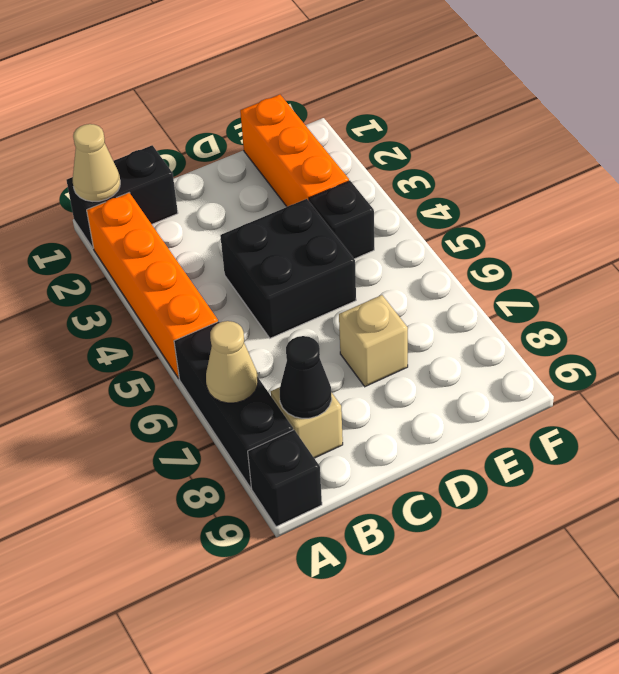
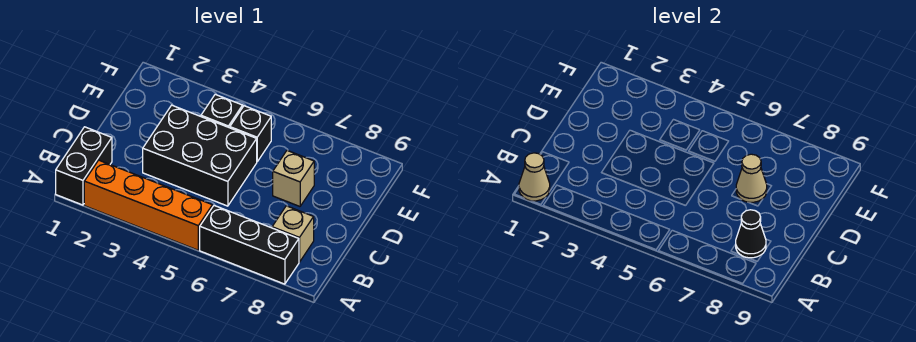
tan 1x1 cone [206,321,258,403] -> tan 1x1 cone moved to [736,154,767,202]
black 1x1 brick [248,430,322,527] -> black 1x1 brick moved to [230,106,271,162]
black 2x2 brick [220,199,356,338] -> black 2x3 brick [143,105,257,206]
orange 1x3 brick [240,95,349,206] -> none

